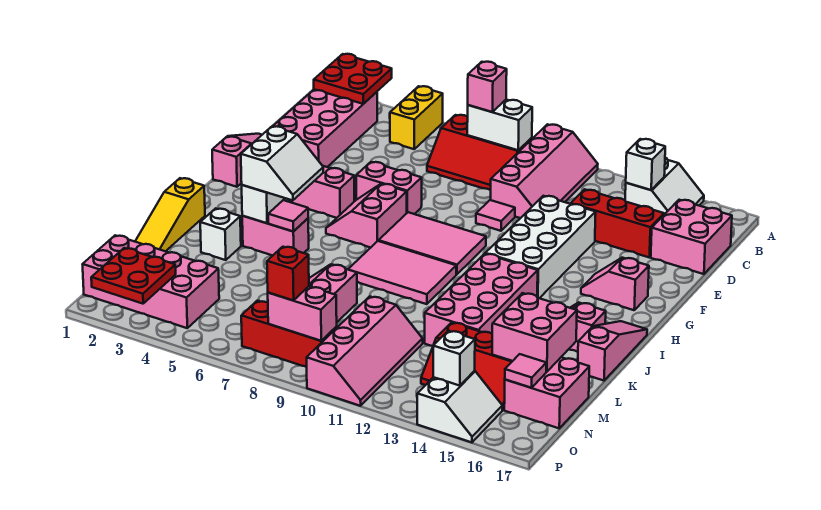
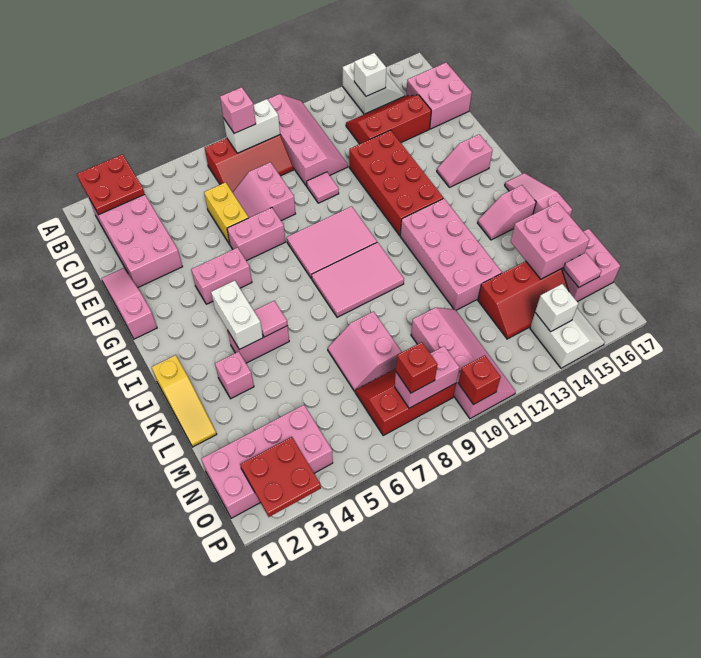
yellow 1x2 brick [390,86,443,149] -> yellow 1x2 brick moved to [204,182,249,244]
white 2x4 brick [485,196,596,298] -> red 2x4 brick [349,130,443,235]
pink 2x2 slope [326,184,407,248] -> pink 2x2 slope moved to [233,162,295,221]
white 2x2 slope [241,126,323,200] -> none
white 1x1 brick [200,208,241,260] -> pink 1x1 brick [215,352,254,399]
none -> red 1x1 brick [458,355,501,405]

